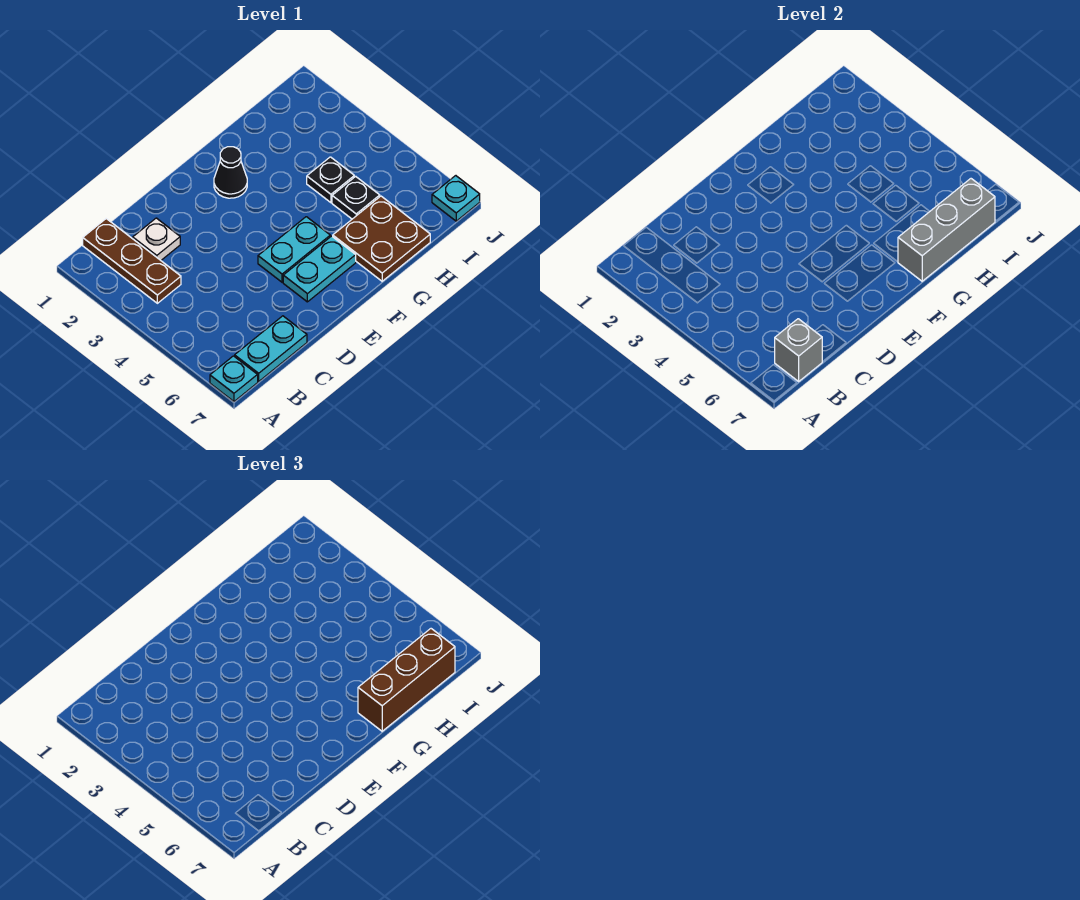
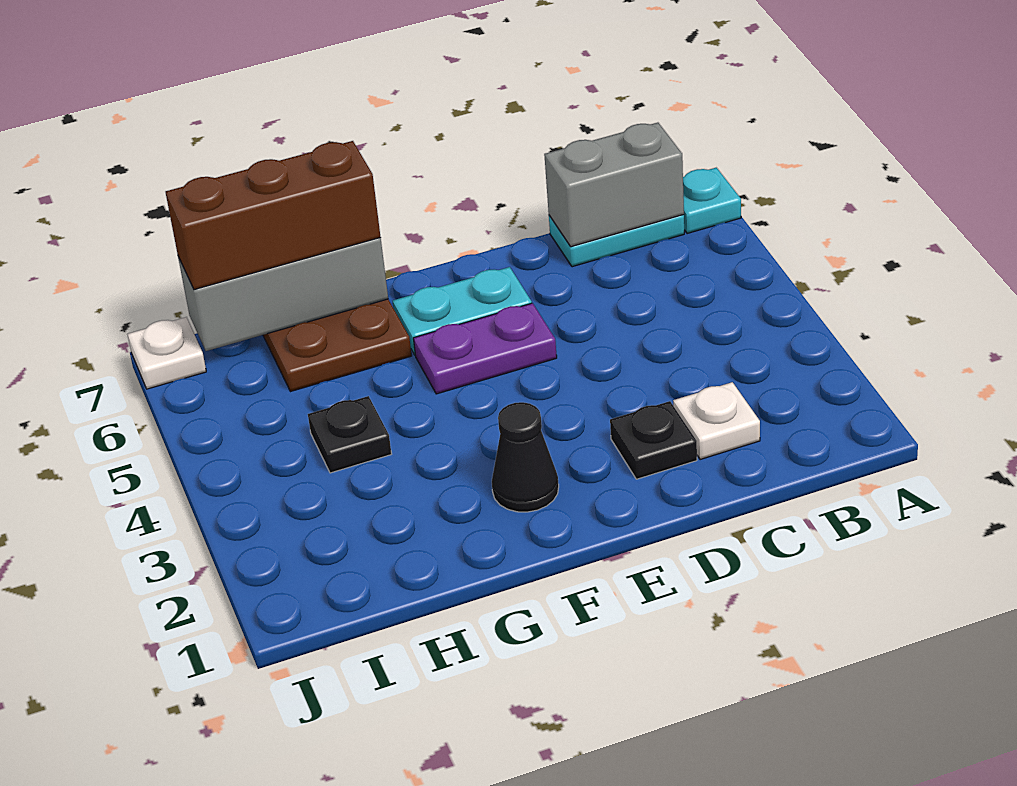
brown 1x3 plate [83,219,181,303] -> none
grey 1x1 brick [775,319,822,381] -> grey 1x2 brick [544,123,684,247]
cyan 1x2 plate [258,217,330,282] -> purple 1x2 plate [413,303,557,394]
black 1x1 plate [332,176,380,219] -> black 1x1 plate moved to [610,401,697,479]
cyan 1x1 plate [432,176,480,221] -> white 1x1 plate [127,317,206,389]

